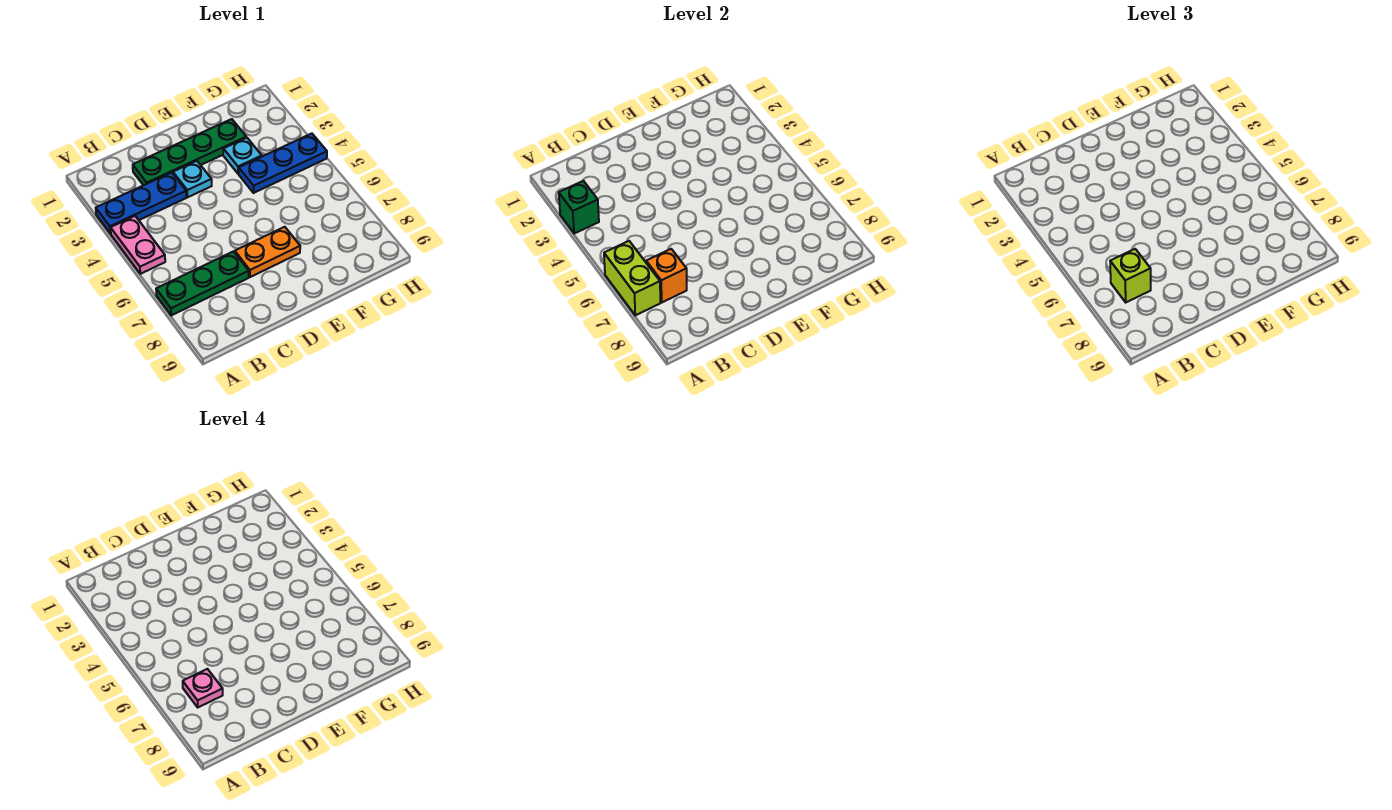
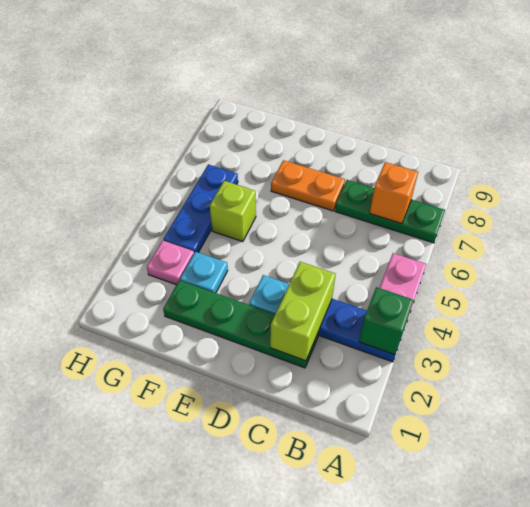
lime 1x2 brick [604,241,660,315] -> lime 1x2 brick moved to [270,262,336,361]
lime 1x1 brick [1110,249,1151,302] -> lime 1x1 brick moved to [210,181,256,242]
pink 1x1 plate [183,669,223,707] -> pink 1x1 plate moved to [147,241,194,285]
blue 1x3 plate [239,134,327,193] -> blue 1x3 plate turned to [163,164,238,253]

